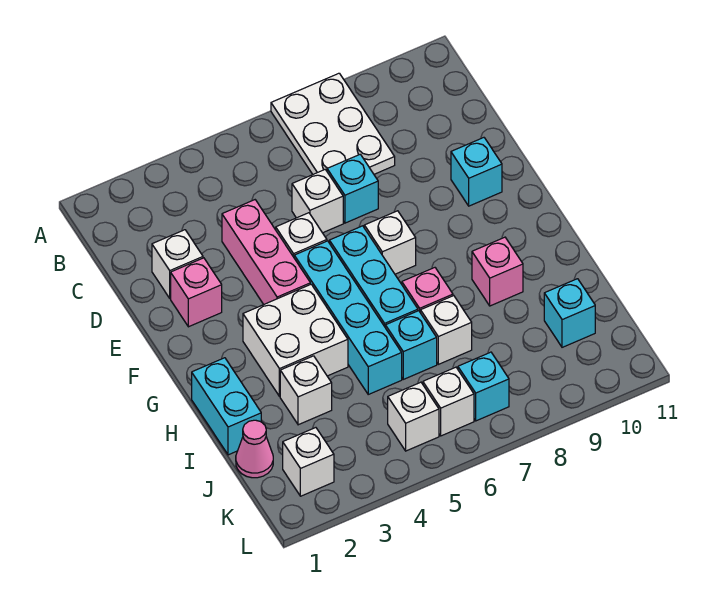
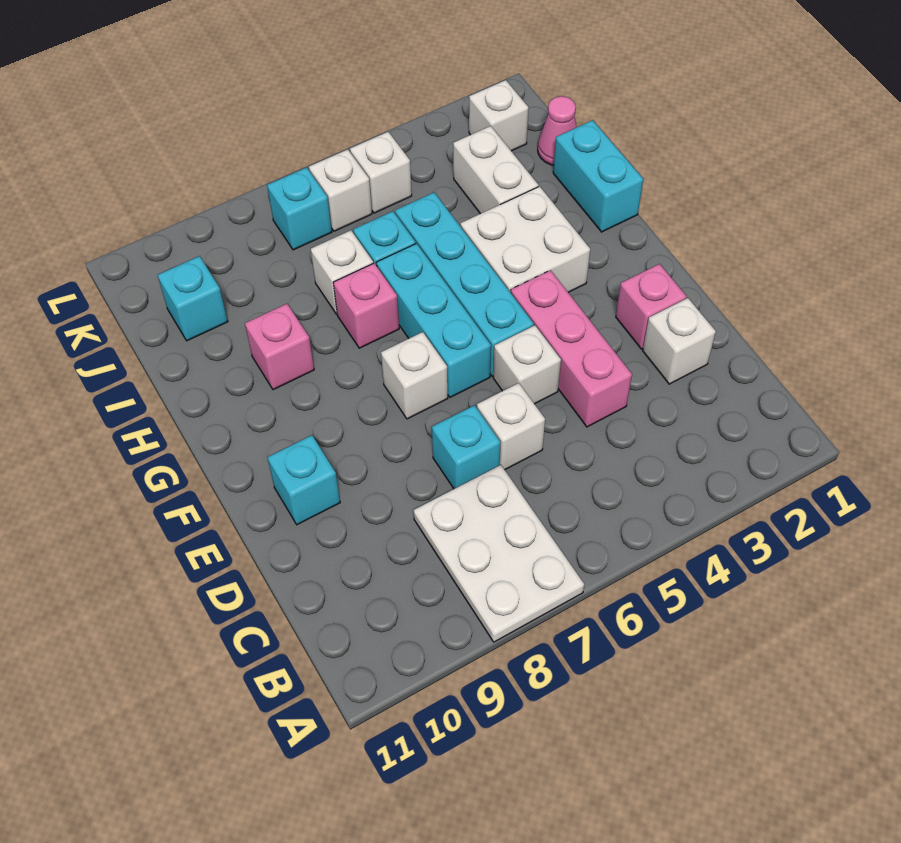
white 1x1 brick [280,356,332,425] -> white 1x2 brick [453,126,539,214]

